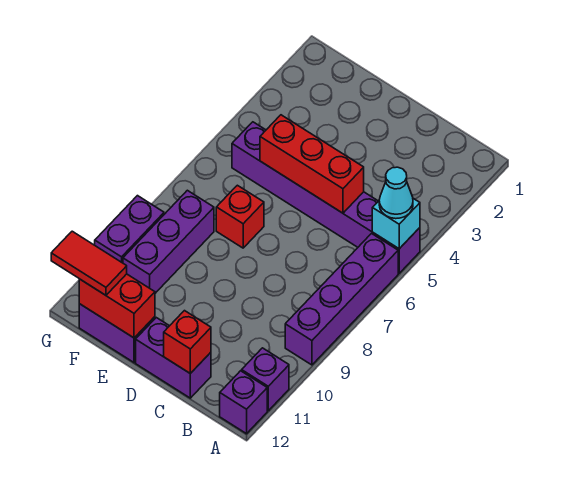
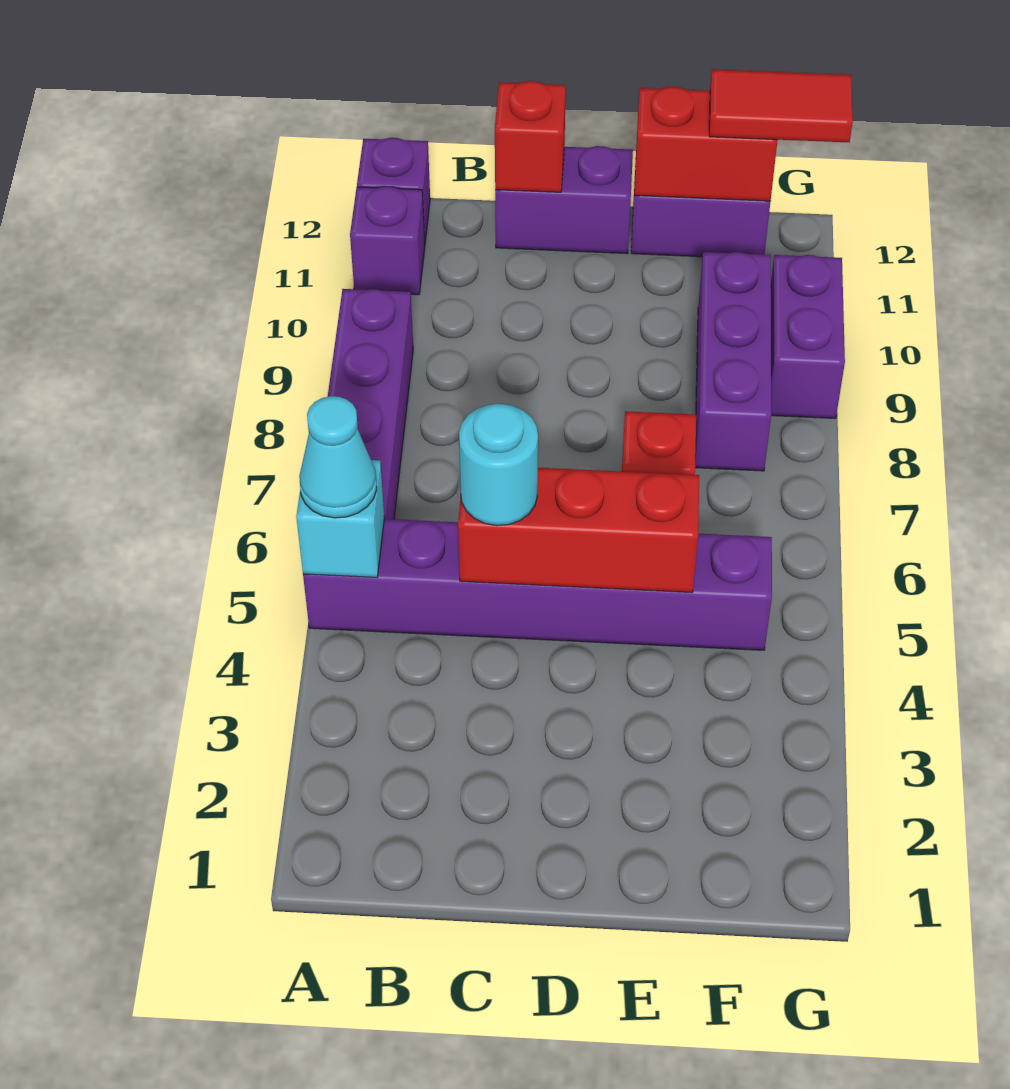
none -> cyan 1x1 round brick [459,404,538,526]

